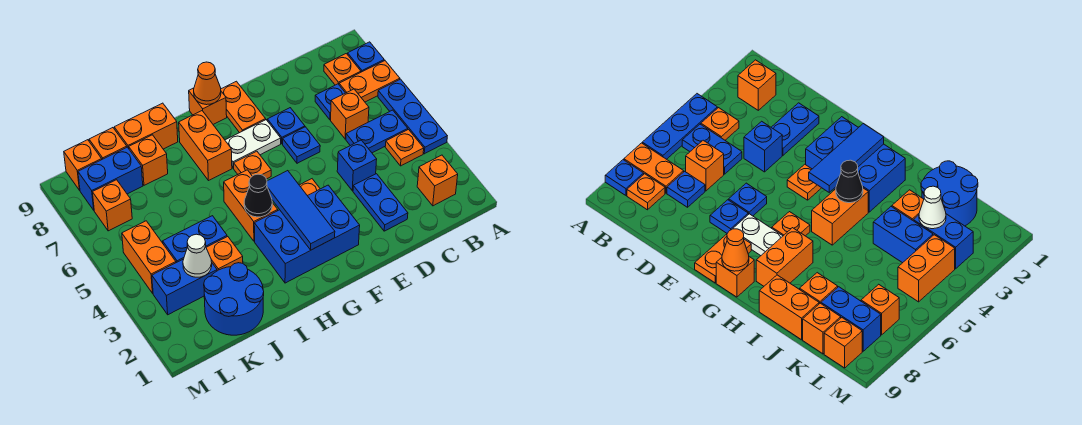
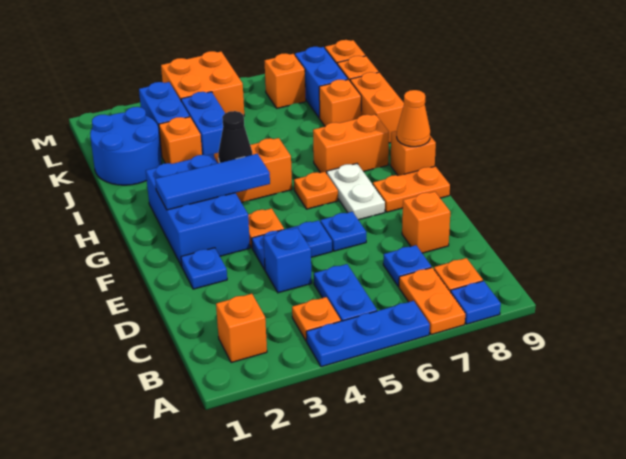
orange 1x1 brick [331,89,369,139] -> orange 1x1 brick moved to [402,192,450,253]
blue 1x2 plate [353,174,408,231] -> blue 1x2 plate moved to [252,220,332,270]
blue 1x1 plate [267,108,305,144] -> blue 1x1 plate moved to [181,248,227,289]
white 1x1 cone [183,234,212,277] -> none
orange 1x2 brick [122,221,176,293] -> orange 2x2 brick [161,51,244,115]

